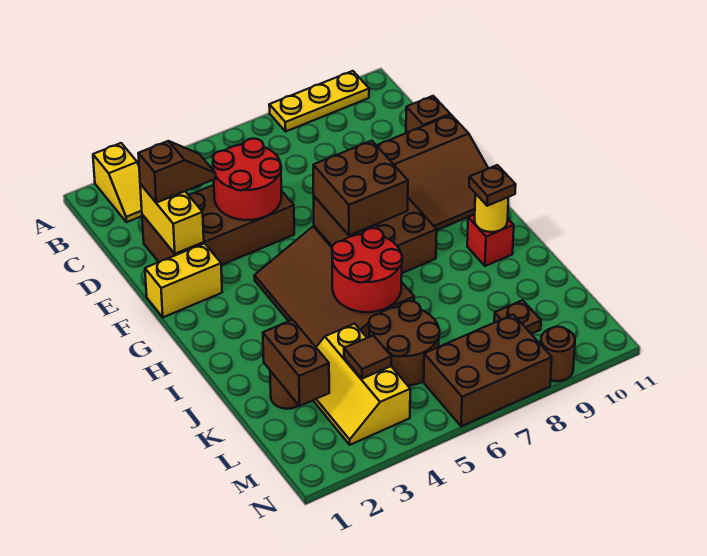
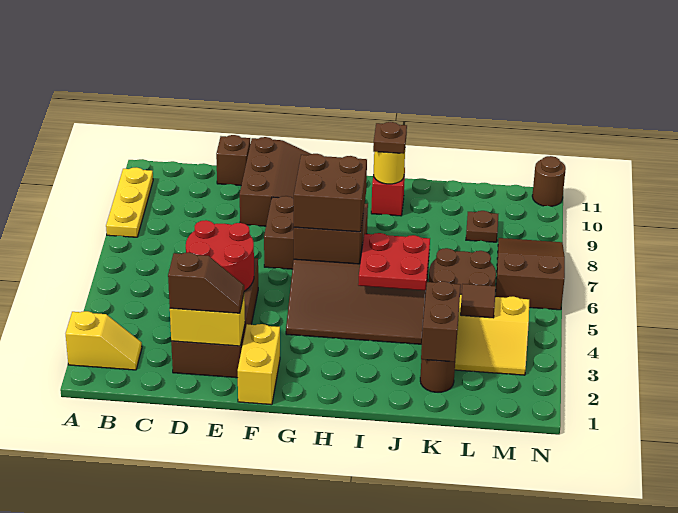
brown 1x2 slope [138,141,216,203] -> brown 1x2 slope turned to [168,252,244,313]
red 2x2 round brick [332,228,402,312] -> red 2x2 plate [358,233,430,290]
brown 1x2 brick [263,320,329,406] -> brown 1x2 brick turned to [421,281,461,362]
brown 2x3 brick [424,314,552,426] -> brown 2x3 slope [496,238,565,310]
brown 1x1 round brick [541,327,575,381] -> brown 1x1 round brick moved to [532,156,566,206]

